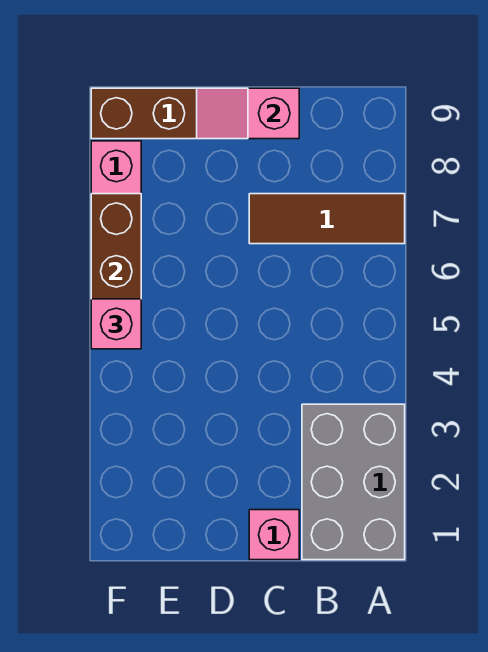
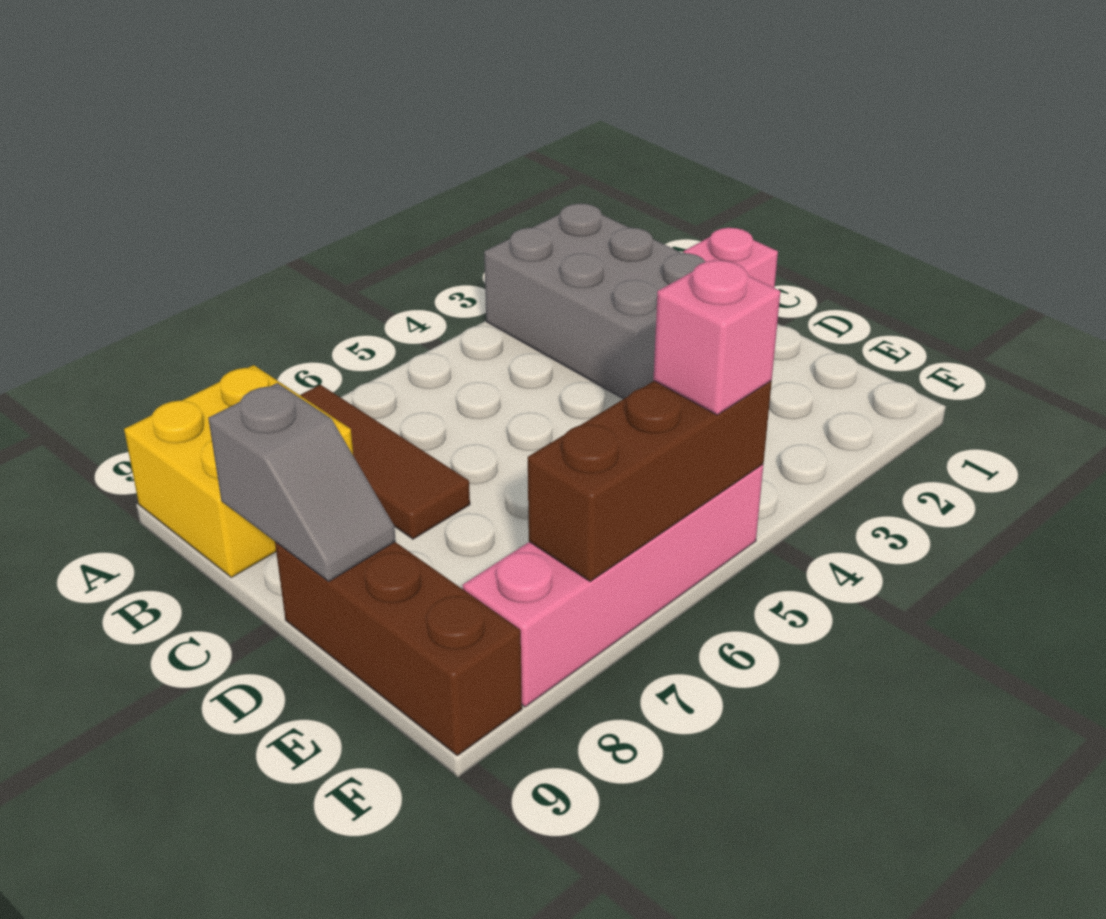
grey 2x3 brick [302,404,405,560] -> grey 2x3 brick turned to [484,204,705,399]
none -> yellow 2x2 brick [124,365,353,577]
pink 1x2 slope [197,88,299,139] -> grey 1x2 slope [208,383,396,581]

